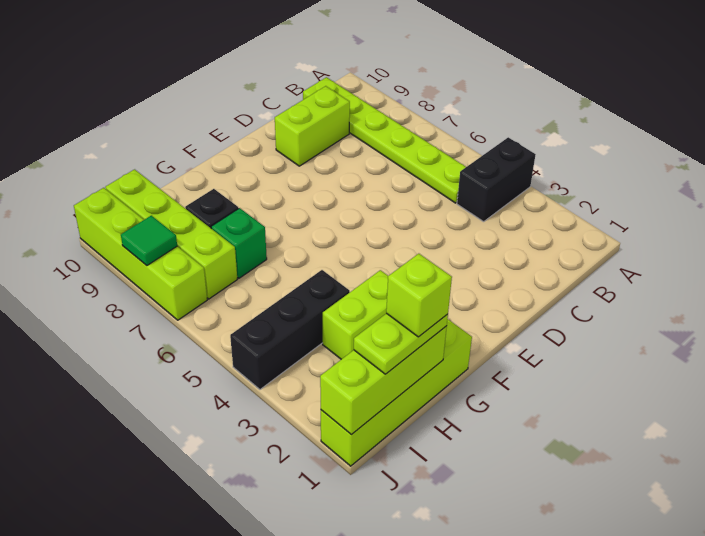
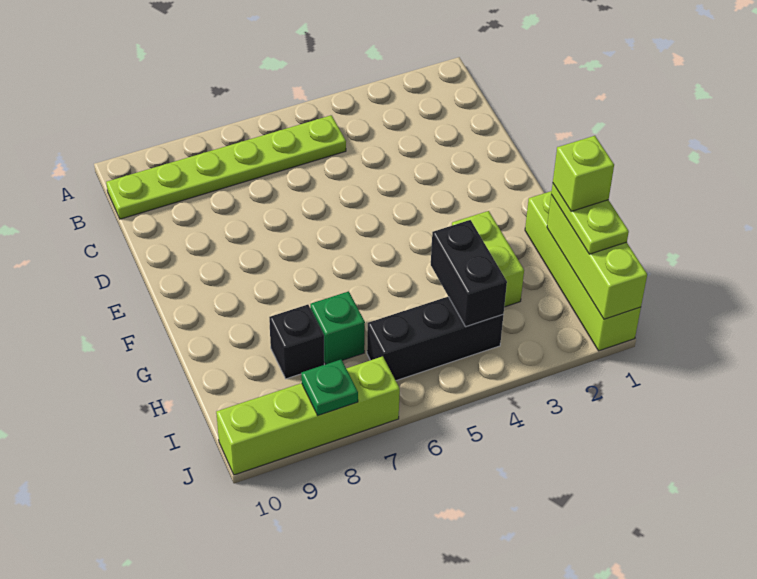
black 1x2 brick [457,137,536,222] -> black 1x2 brick moved to [431,220,507,327]
lime 1x2 brick [275,86,350,166] -> none
black 1x3 brick [230,270,350,389] -> black 1x3 brick turned to [367,297,503,381]
lime 1x4 brick [105,169,237,299] -> none
green 1x1 tile [121,216,177,265] -> green 1x1 plate [301,360,358,415]

